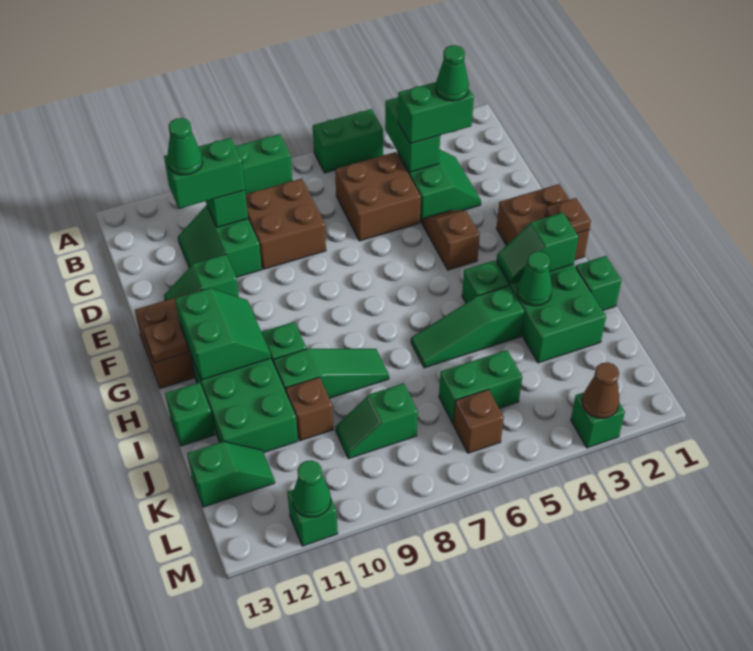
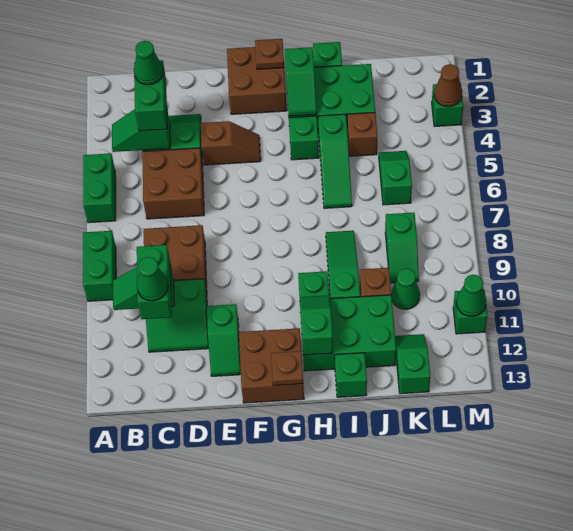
green 1x2 brick [385,97,440,172] -> green 1x2 slope [112,109,170,152]
brown 1x2 slope [422,210,480,270] -> brown 1x2 slope turned to [201,121,261,165]
green 2x2 slope [175,288,271,380] -> green 1x2 slope [300,295,333,355]
green 1x1 cone [517,251,552,306] -> green 1x1 cone moved to [391,268,420,309]
green 1x2 brick [439,350,522,424] -> green 1x2 slope [379,151,412,205]
brown 1x1 brick [454,390,504,453] -> brown 1x1 brick moved to [347,113,377,156]

